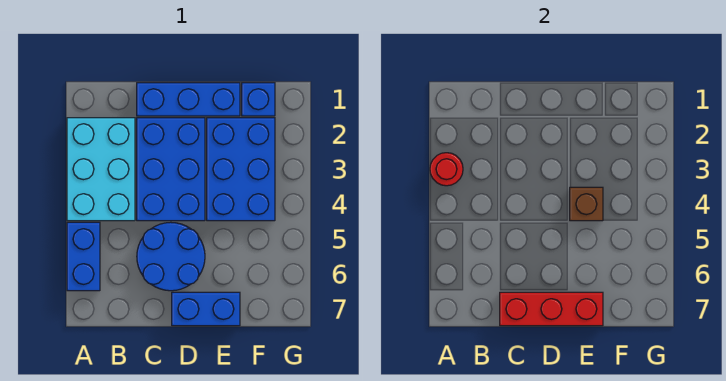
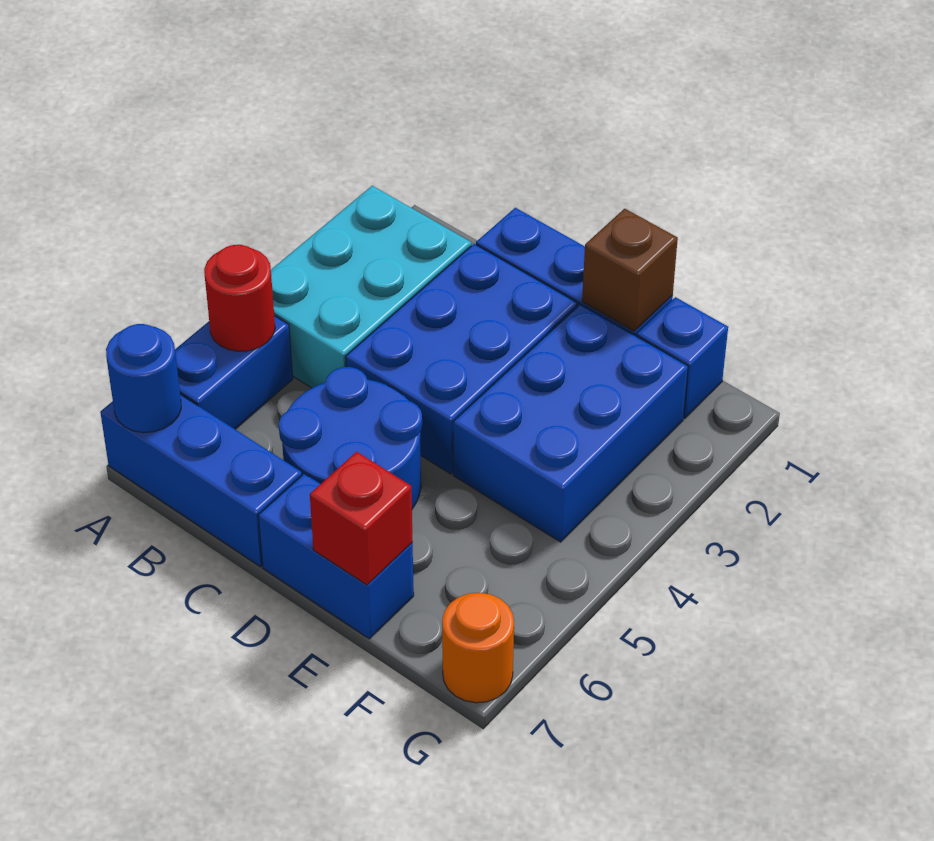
red 1x1 round brick [430,153,463,186] -> red 1x1 round brick moved to [204,245,275,351]
none -> blue 1x3 brick [100,395,302,567]
none -> blue 1x1 round brick [106,324,181,433]
red 1x3 brick [500,292,603,326] -> red 1x1 brick [310,452,413,585]
brown 1x1 brick [570,187,603,221] -> brown 1x1 brick moved to [582,209,678,331]
none -> orange 1x1 round brick [442,593,514,703]

